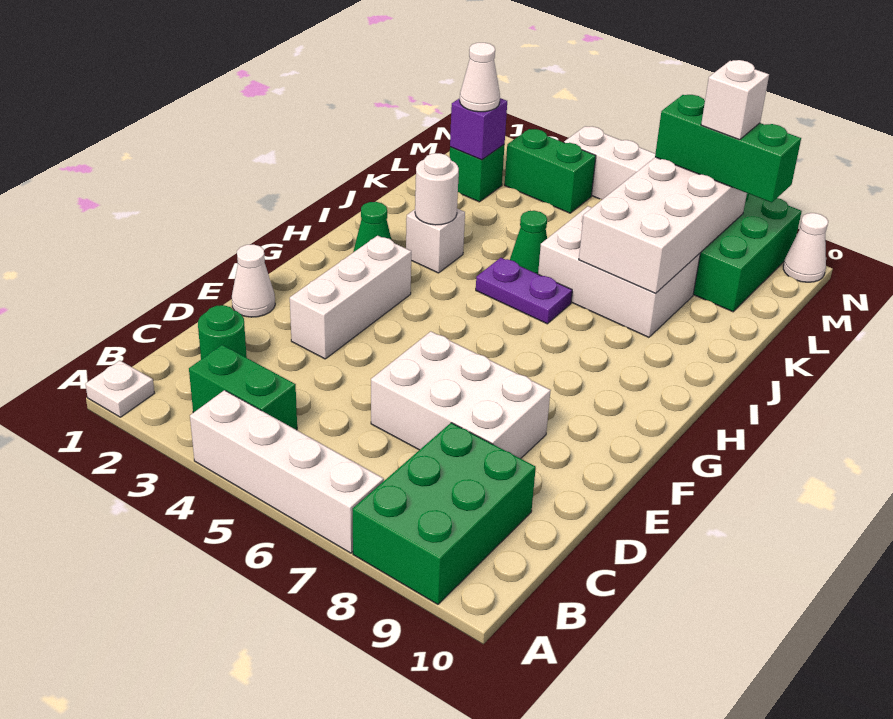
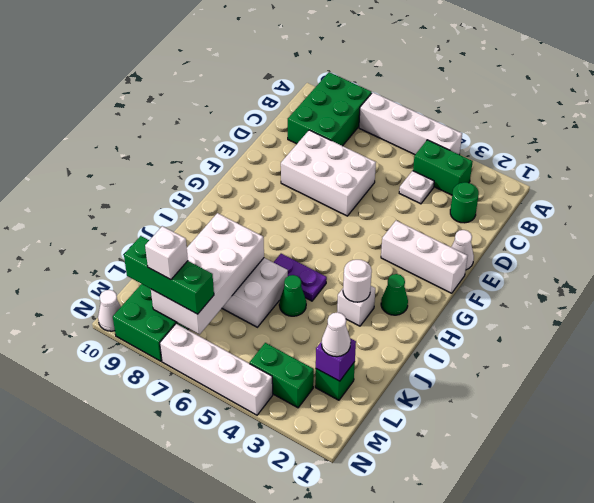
white 1x1 plate [85,361,154,417] -> white 1x1 plate moved to [399,171,434,204]
white 1x3 brick [290,236,411,359] -> white 1x3 brick turned to [381,221,467,293]

